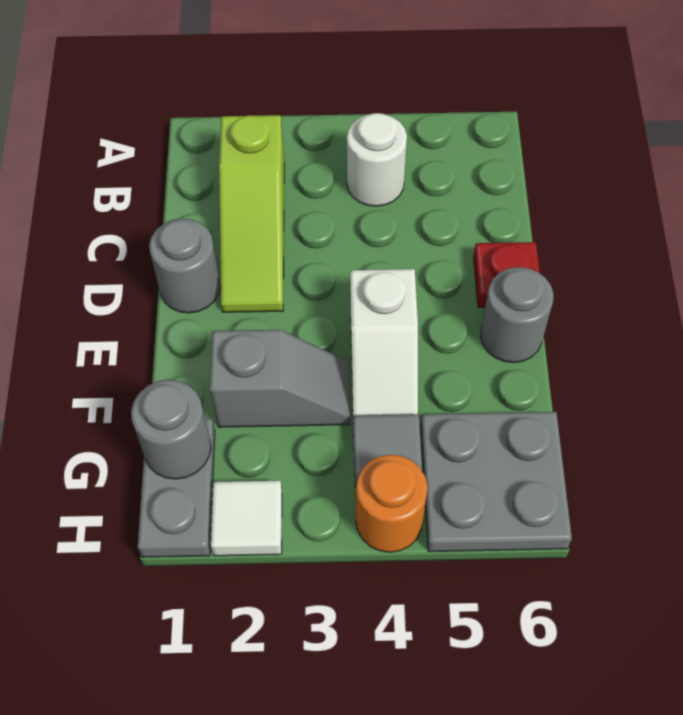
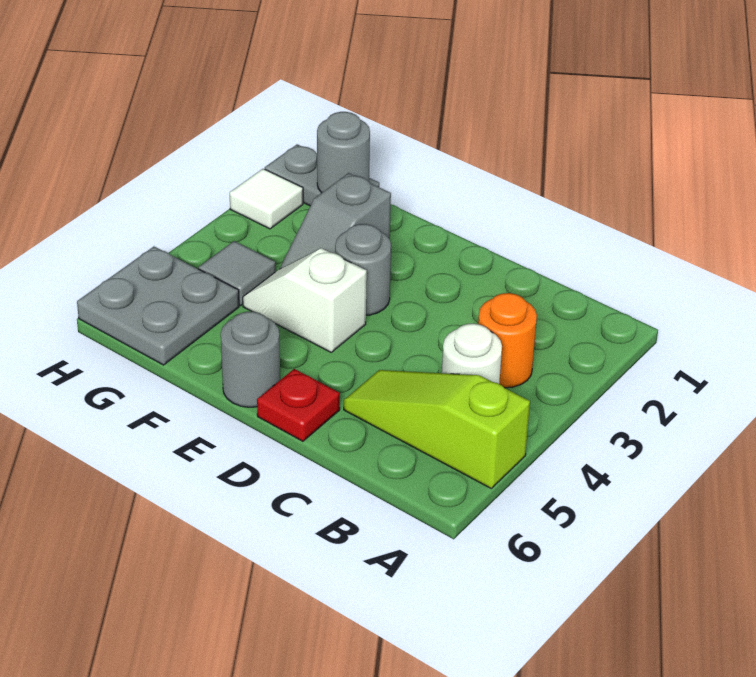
lime 1x3 slope [219,115,284,312] -> lime 1x3 slope moved to [344,370,530,488]
grey 1x1 round brick [149,218,220,313] -> grey 1x1 round brick moved to [335,224,391,315]
orange 1x1 round brick [356,455,427,552] -> orange 1x1 round brick moved to [478,293,537,388]

